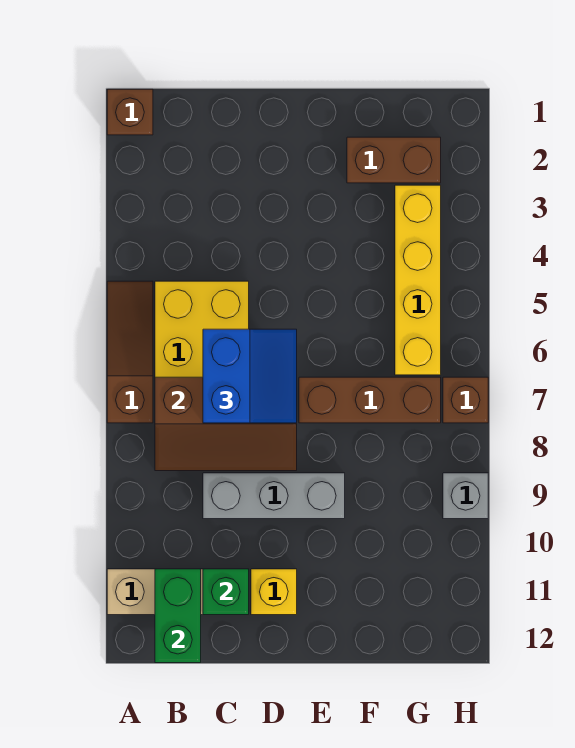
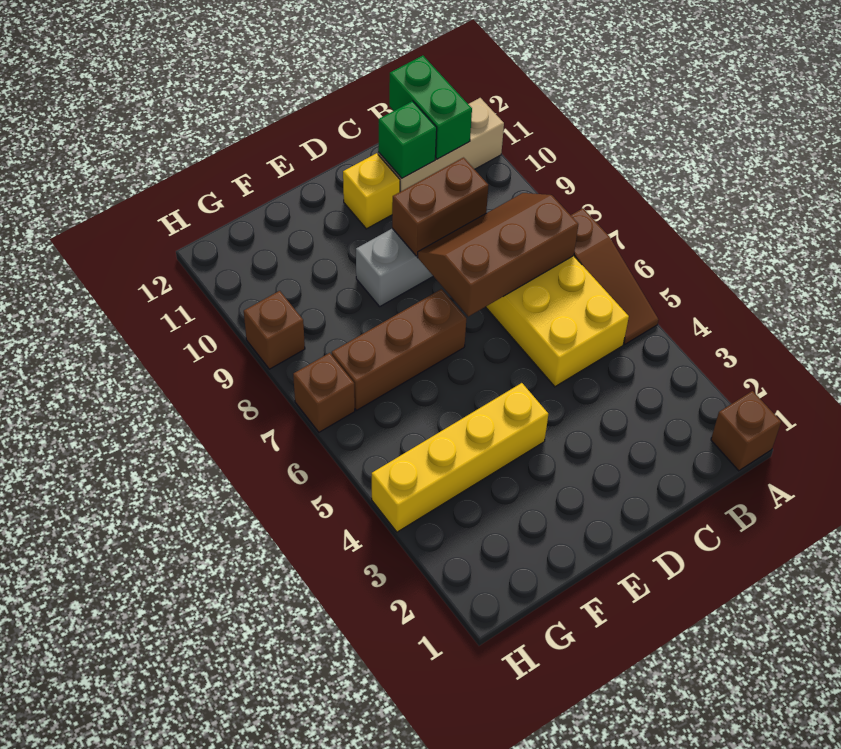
blue 2x2 slope [203,329,297,423] -> none
brown 1x2 brick [347,137,441,183] -> brown 1x2 brick moved to [392,158,489,256]
yellow 1x4 brick [395,185,441,375] -> yellow 1x4 brick turned to [372,383,548,532]
grey 1x1 brick [443,473,488,519] -> brown 1x1 brick [244,291,305,369]

